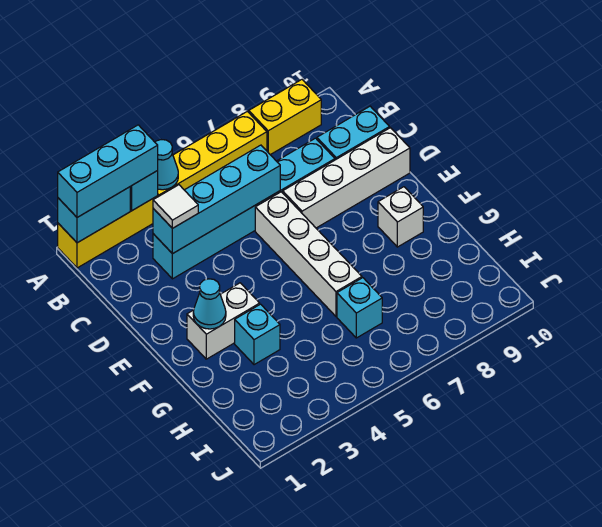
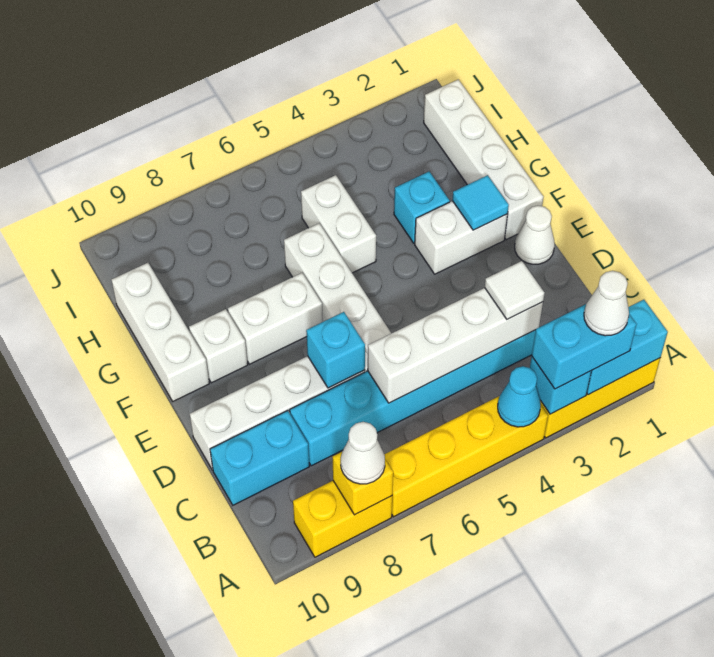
cyan 1x3 brick [58,125,158,217] -> cyan 1x2 brick [532,304,637,389]
none -> white 1x1 cone [584,271,629,336]
none -> yellow 1x1 brick [333,452,393,515]
none -> white 1x1 cone [341,422,385,484]
cyan 1x4 brick [153,145,280,254] -> white 1x4 brick [368,288,543,403]
none -> white 1x1 cone [515,206,555,264]
none -> white 1x4 brick [424,79,543,240]
cyan 1x1 cone [193,279,226,329] -> cyan 1x1 tile [452,175,509,230]
none -> white 1x2 brick [228,273,323,364]
none -> white 1x3 brick [111,263,209,401]
none -> white 1x2 brick [301,175,376,273]
cyan 1x1 brick [337,278,382,338] -> cyan 1x1 brick moved to [306,312,365,388]

